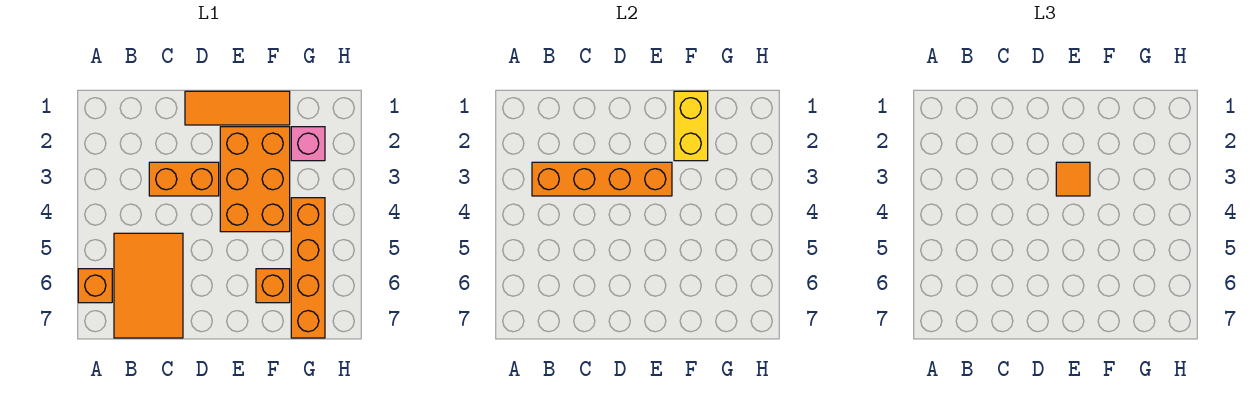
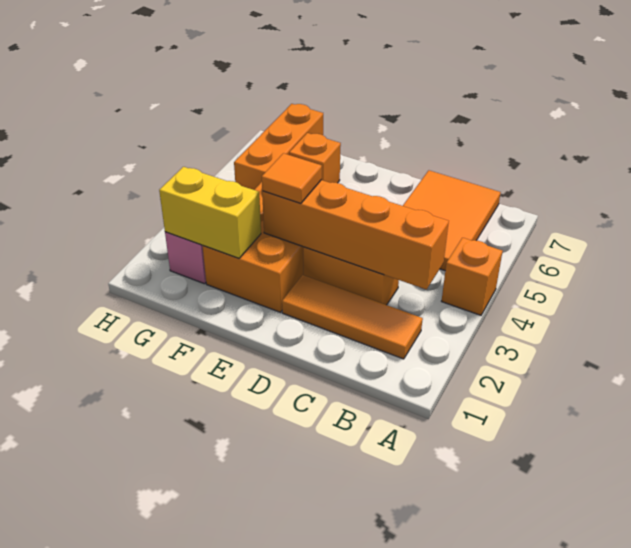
orange 1x1 brick [78,269,112,303] -> orange 1x1 brick moved to [442,238,503,315]
orange 1x3 tile [185,91,290,125] -> orange 1x3 tile moved to [282,275,423,359]
yellow 1x2 brick [674,91,708,161] -> yellow 1x2 brick turned to [159,167,261,258]
orange 1x4 brick [291,198,325,338] -> orange 1x3 brick [234,104,323,190]

